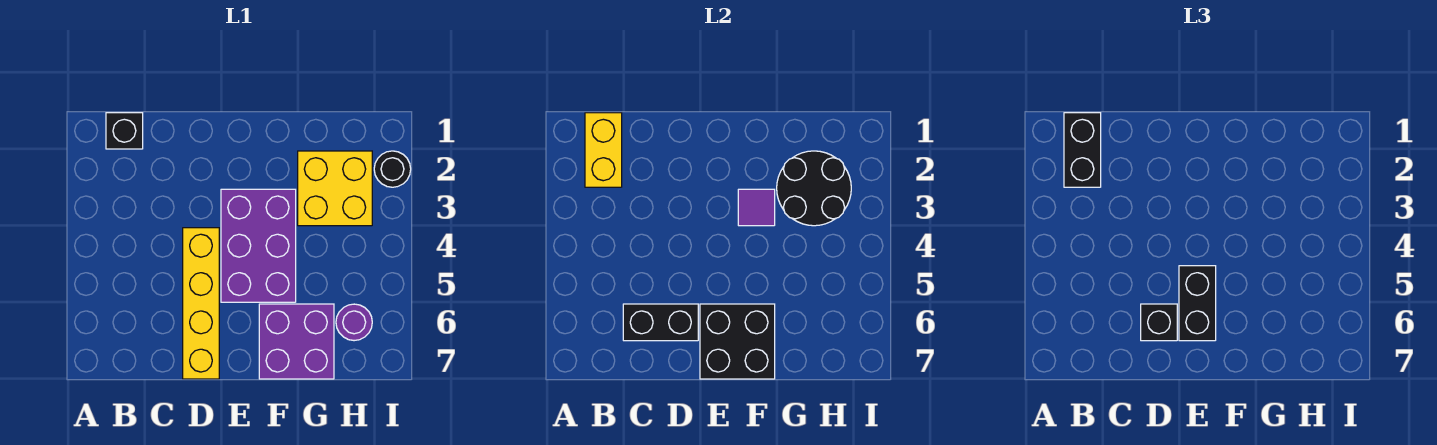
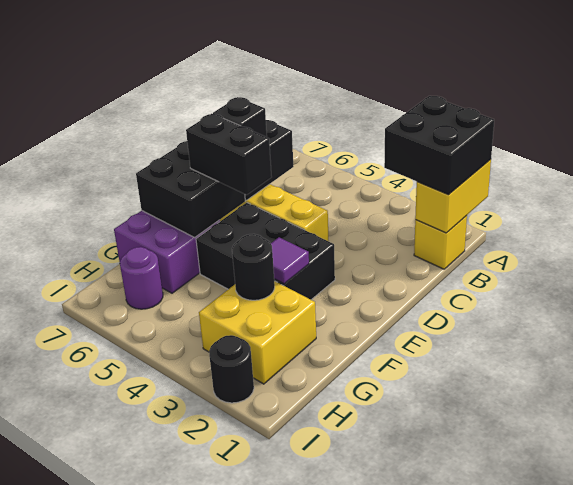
black 1x1 brick [106,113,143,149] -> yellow 1x1 brick [414,215,467,269]
yellow 1x2 brick [585,113,622,187] -> yellow 1x2 brick turned to [415,159,491,233]
black 1x2 brick [1064,113,1101,187] -> black 2x2 brick [384,96,494,195]
purple 2x3 brick [221,189,296,302] -> black 2x3 brick [196,203,335,300]
black 2x2 round brick [777,151,851,226] -> black 1x1 round brick [232,234,275,300]

